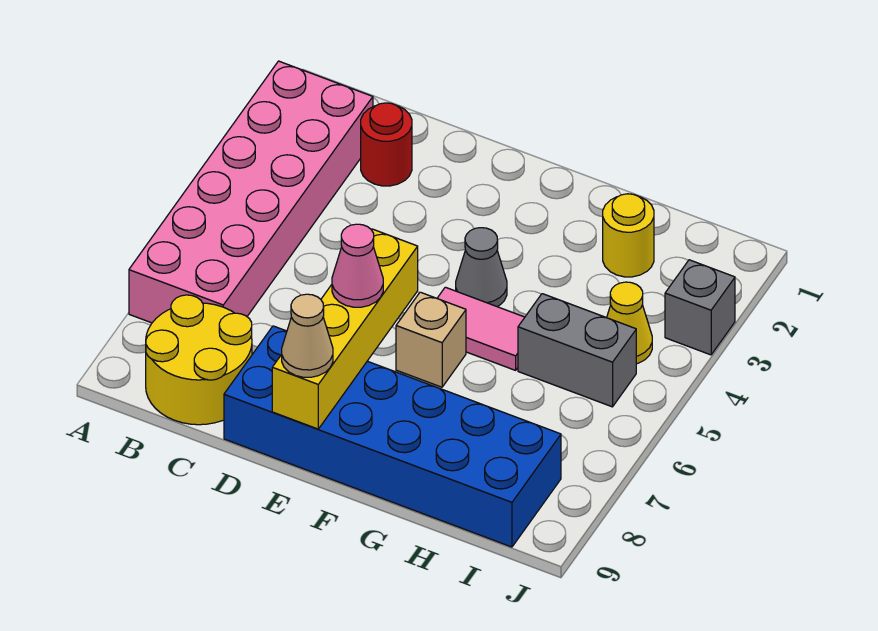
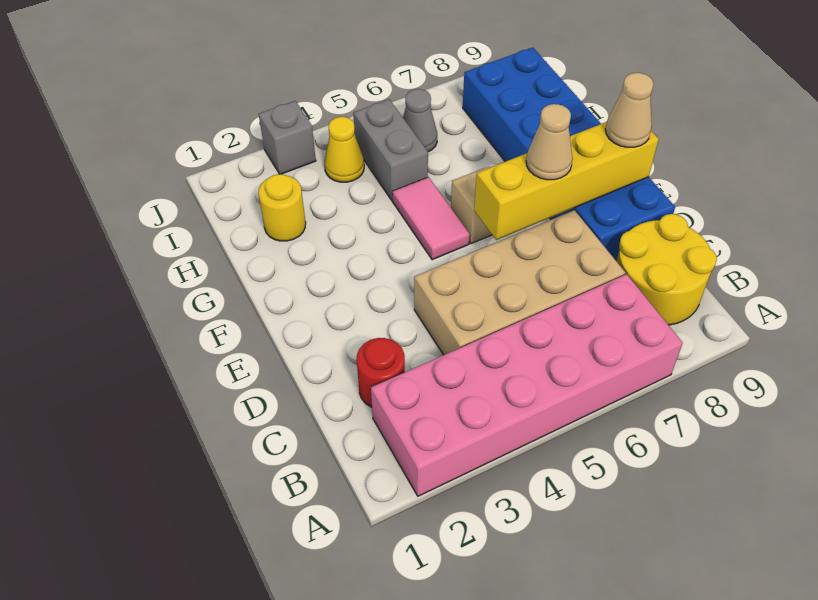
none -> tan 2x4 brick [414,210,625,355]
pink 1x1 cone [332,224,383,307] -> tan 1x1 cone [526,104,573,180]
grey 1x1 cone [456,228,507,307] -> grey 1x1 cone moved to [403,89,437,152]

